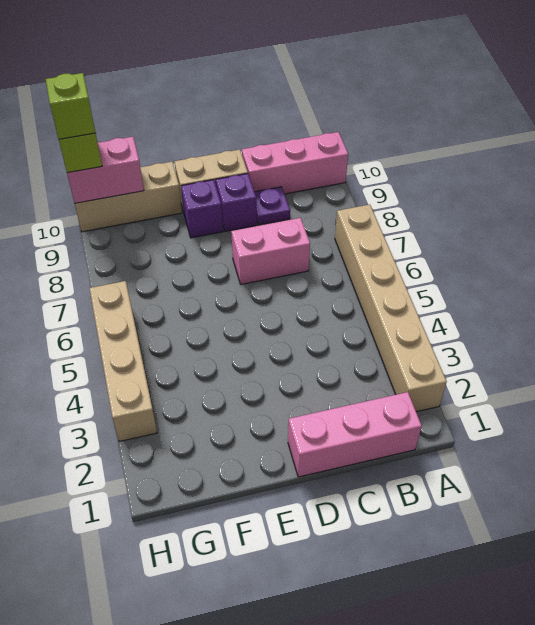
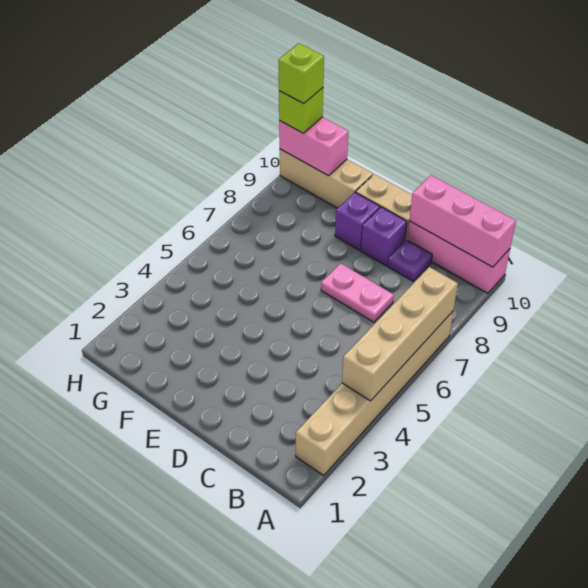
pink 1x3 brick [288,392,422,477] -> pink 1x3 brick moved to [409,175,516,267]
pink 1x2 brick [231,218,310,284] -> pink 1x2 plate [321,263,394,322]
tan 1x4 brick [90,281,157,441] -> tan 1x4 brick moved to [342,267,458,401]

